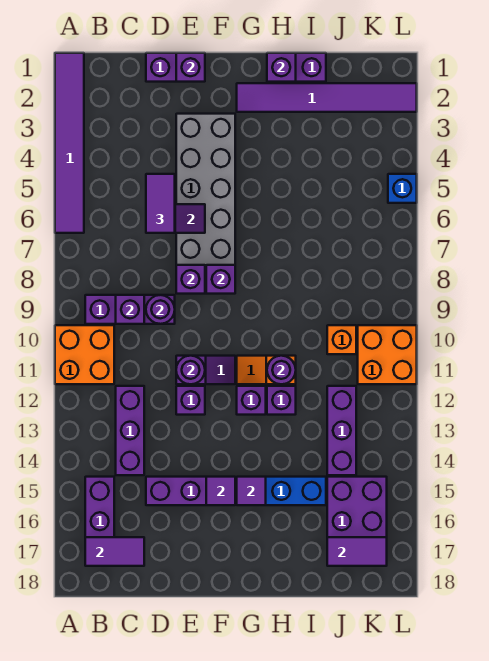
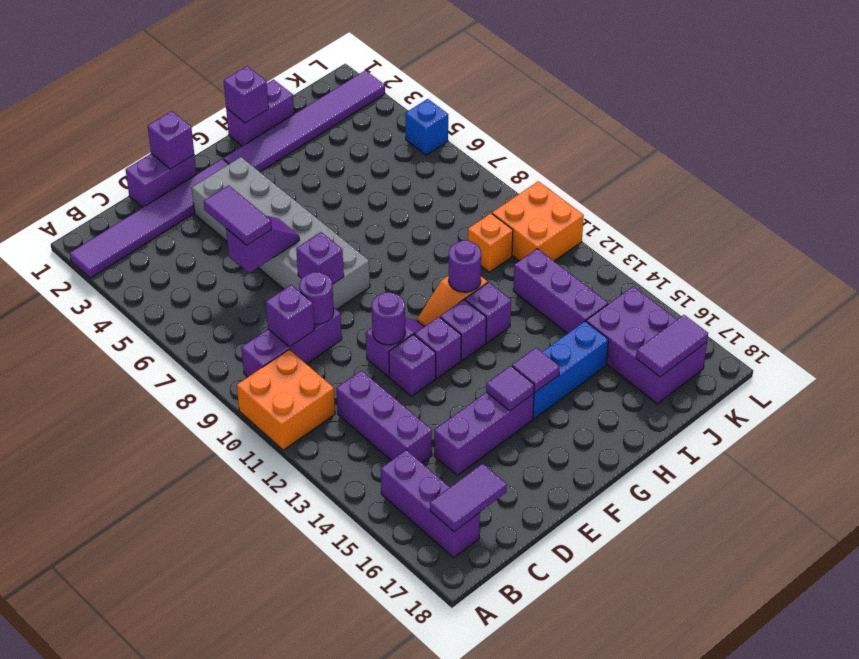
purple 1x6 tile [55,53,84,233] -> purple 1x6 tile turned to [70,159,228,278]
purple 1x1 brick [206,265,235,294] -> purple 1x1 brick moved to [415,317,461,378]

